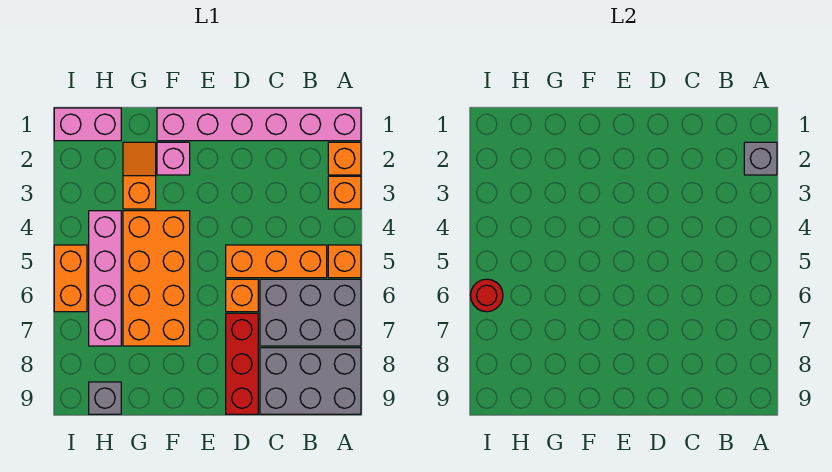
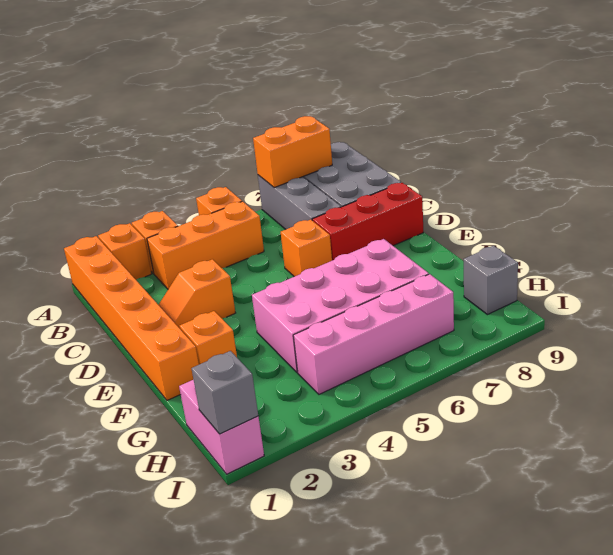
pink 1x6 brick [157,108,361,141] -> orange 1x6 brick [64,236,199,400]
grey 1x1 brick [744,142,777,175] -> grey 1x1 brick moved to [192,351,258,434]
grey 2x3 brick [260,279,361,346] -> grey 1x3 brick [258,175,341,229]
orange 1x3 brick [226,245,327,278] -> orange 1x3 brick turned to [147,201,264,289]
pink 1x1 brick [157,142,190,175] -> orange 1x1 brick [180,311,237,364]
orange 2x4 brick [123,211,190,346] -> pink 2x4 brick [252,239,429,372]
orange 1x2 slope [123,142,156,209] -> orange 1x2 slope moved to [159,259,235,328]
orange 1x2 brick [54,245,87,312] -> orange 1x2 brick moved to [253,116,332,188]
red 1x1 round brick [470,279,503,312] -> none

